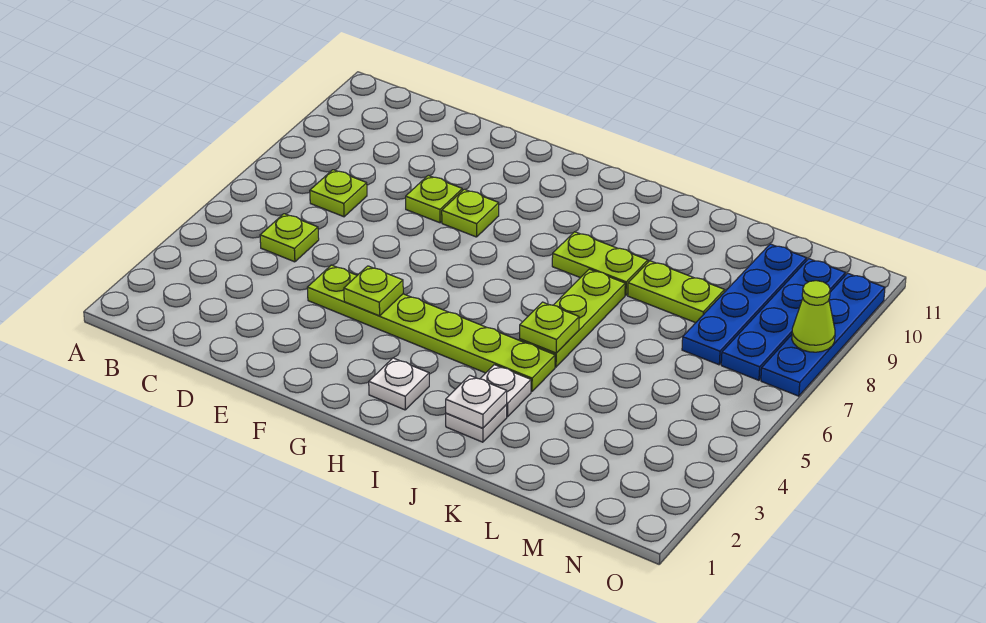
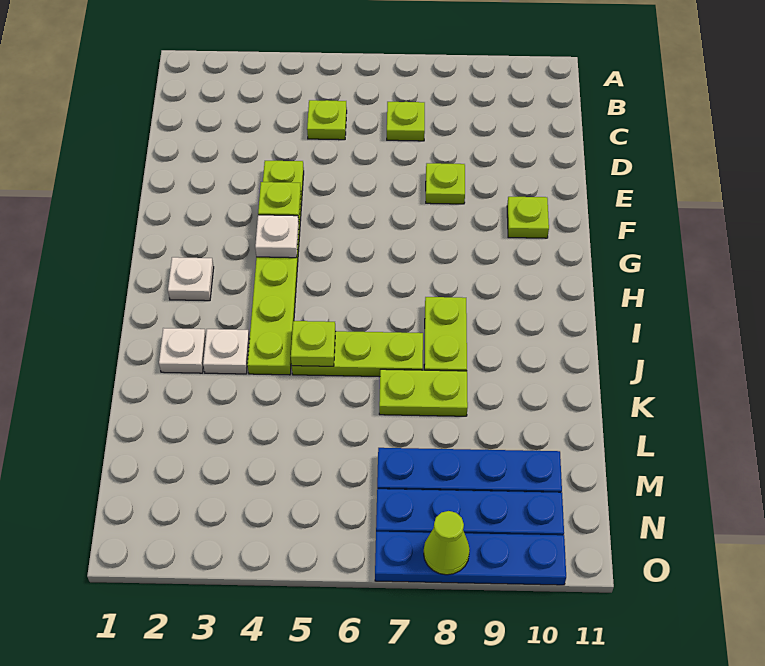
lime 1x1 plate [442,189,499,237] -> lime 1x1 plate moved to [507,197,549,238]
white 1x1 plate [446,375,507,428] -> white 1x1 plate moved to [255,215,299,258]
lime 1x2 plate [628,261,725,323] -> lime 1x2 plate turned to [379,369,468,416]

